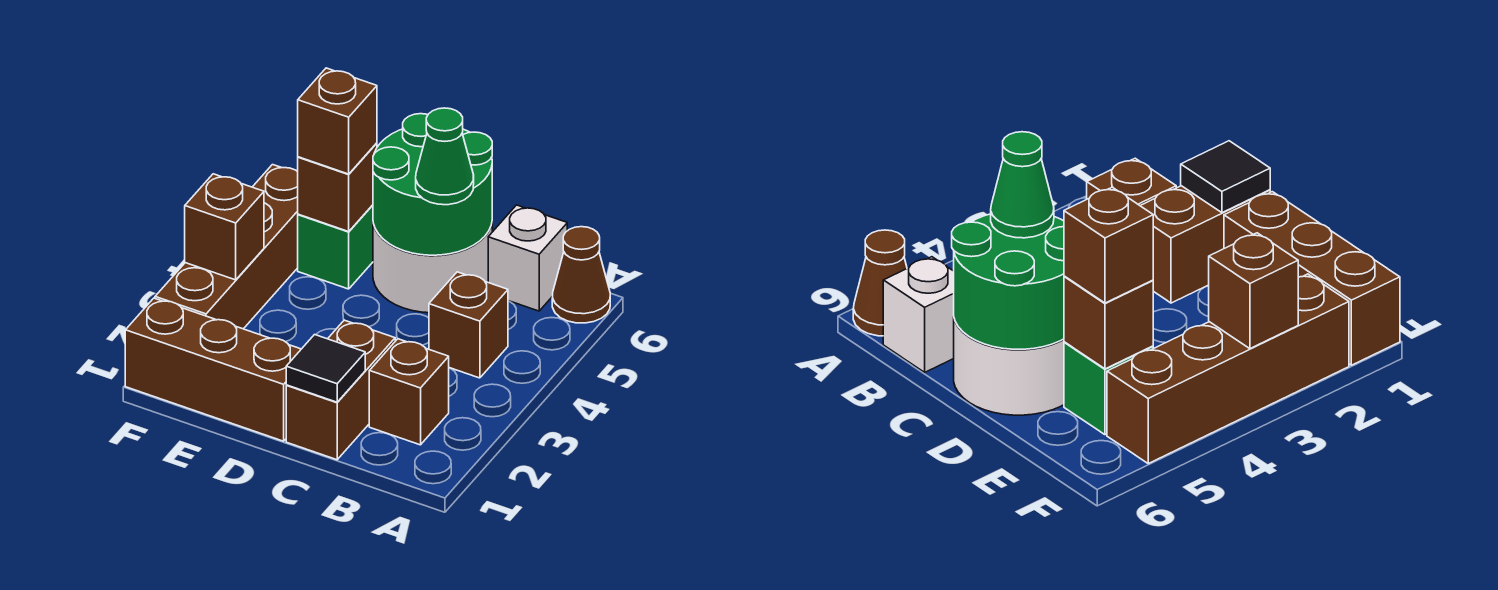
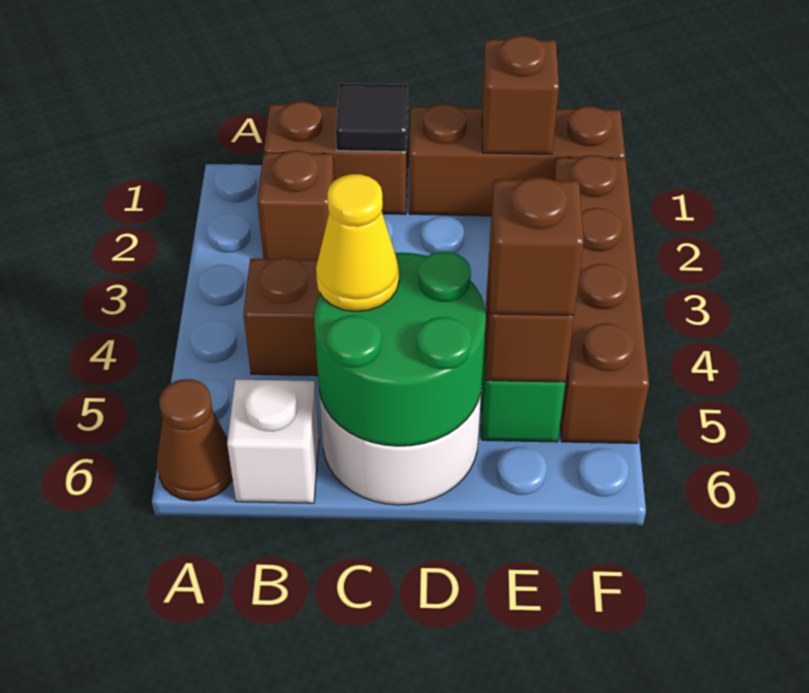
brown 1x2 brick [286,320,395,460] -> brown 1x2 brick turned to [264,102,408,214]
green 1x1 cone [416,108,474,205] -> yellow 1x1 cone [316,174,399,311]
brown 1x1 brick [185,174,264,280] -> brown 1x1 brick moved to [482,36,559,154]

